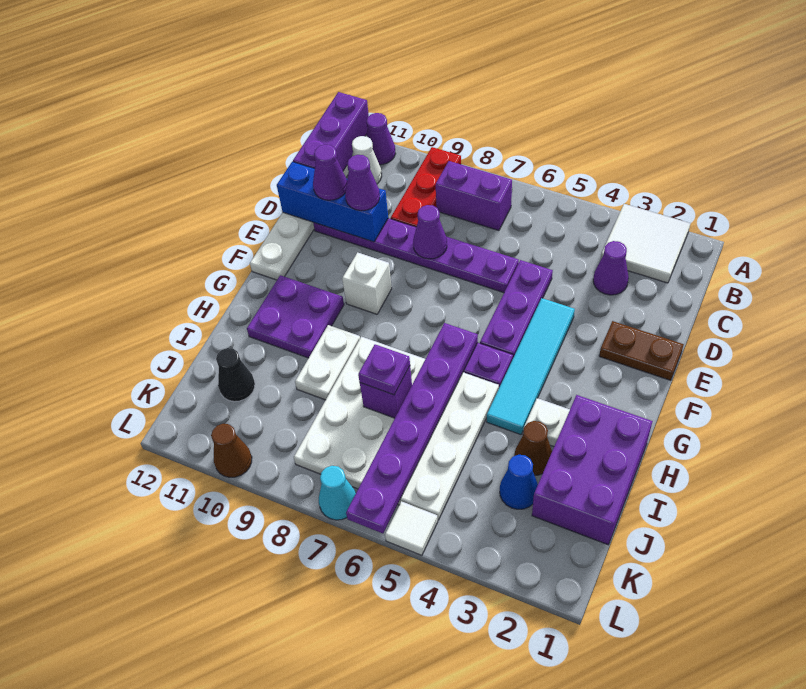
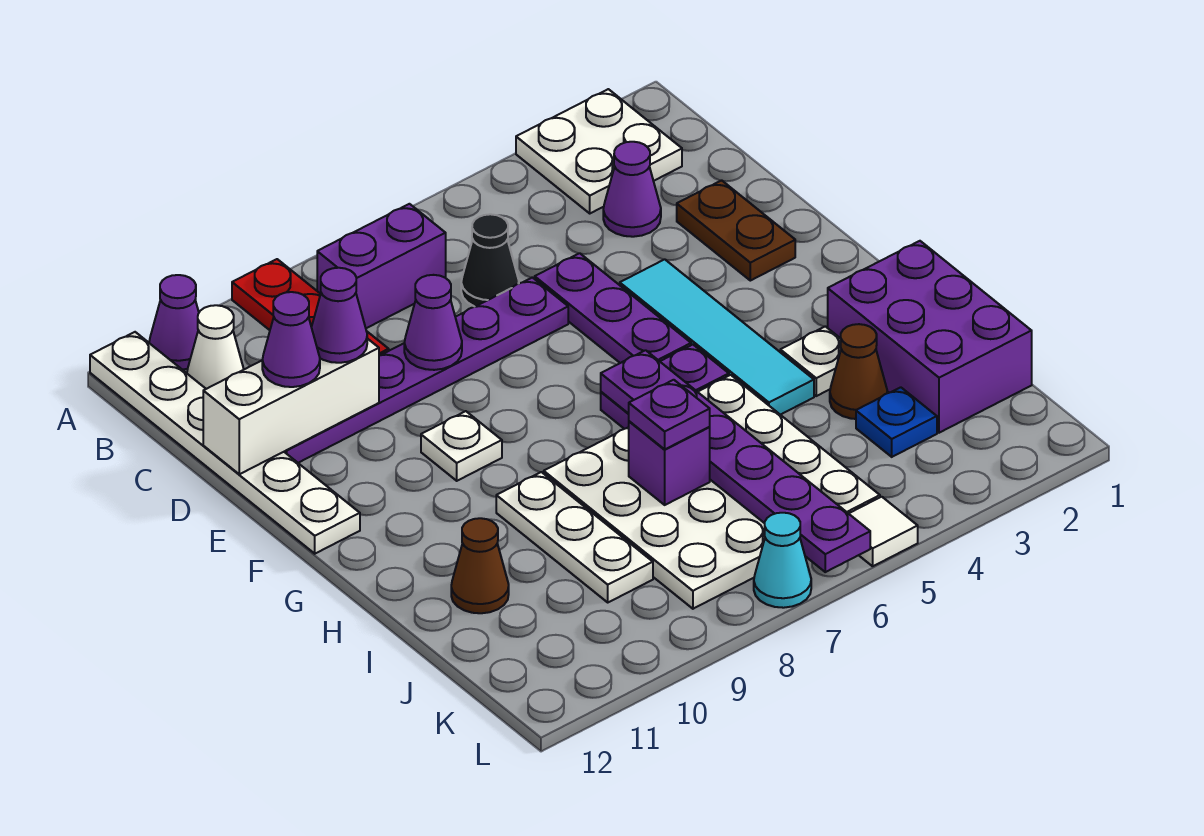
white 2x2 tile [601,204,691,283] -> white 2x2 plate [516,89,682,213]
purple 1x3 brick [293,92,369,171] -> none
blue 1x3 brick [277,162,388,242] -> white 1x3 brick [203,339,379,474]
brown 1x2 plate [599,321,684,380] -> brown 1x2 plate turned to [677,180,795,281]
white 1x1 brick [342,253,392,314] -> white 1x1 plate [421,411,502,481]
purple 2x2 plate [247,275,344,358] -> none
white 1x2 plate [295,325,360,400] -> white 1x3 plate [496,472,653,602]
blue 1x1 cone [500,455,538,509] -> blue 1x1 plate [856,387,937,457]
black 1x1 cone [216,348,255,402] -> black 1x1 cone moved to [461,214,519,307]
brown 1x1 cone [211,424,252,477] -> brown 1x1 cone moved to [451,518,509,613]

